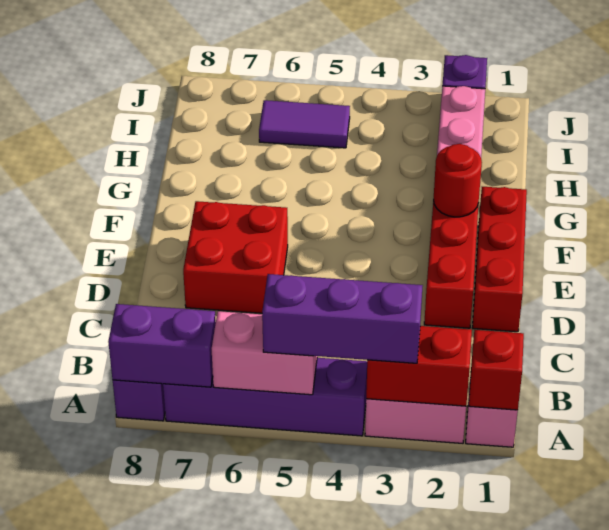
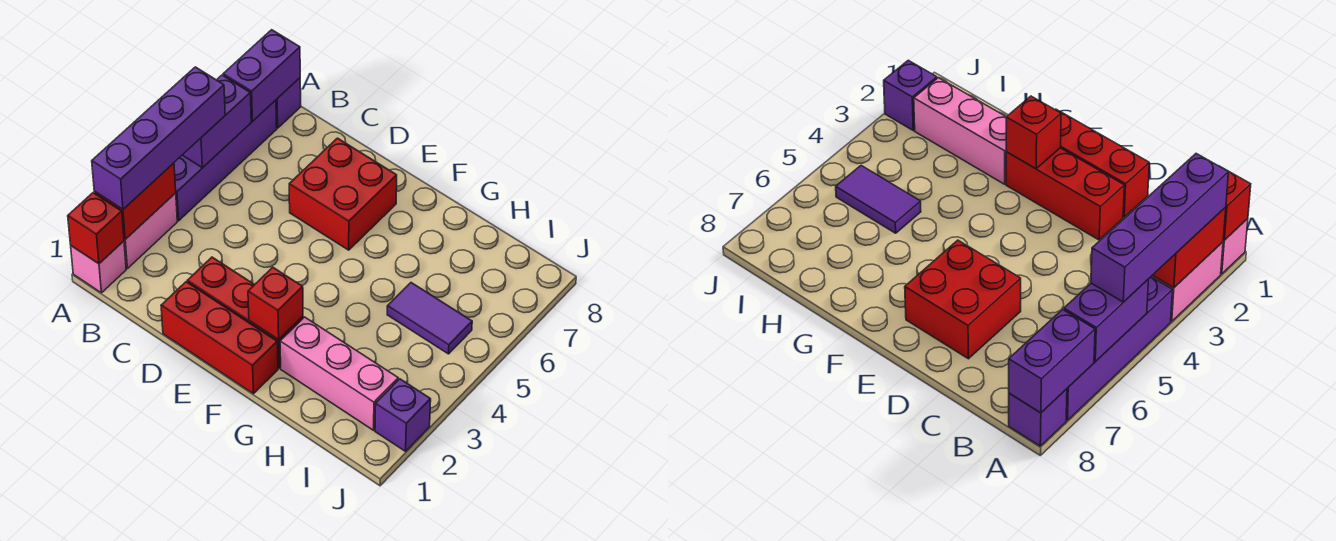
purple 1x3 brick [262,274,423,363] -> purple 1x4 brick [92,67,225,209]
pink 1x2 brick [212,311,317,395] -> purple 1x2 brick [183,75,251,168]
red 1x1 round brick [434,144,482,217] -> red 1x1 brick [248,267,303,340]
purple 1x2 tile [259,100,350,148] -> purple 1x2 tile turned to [387,283,472,354]

